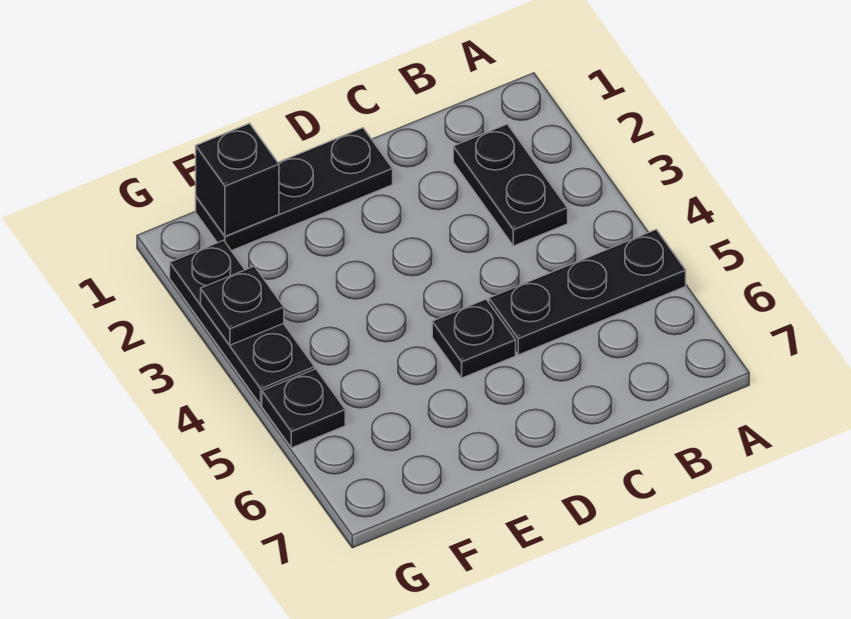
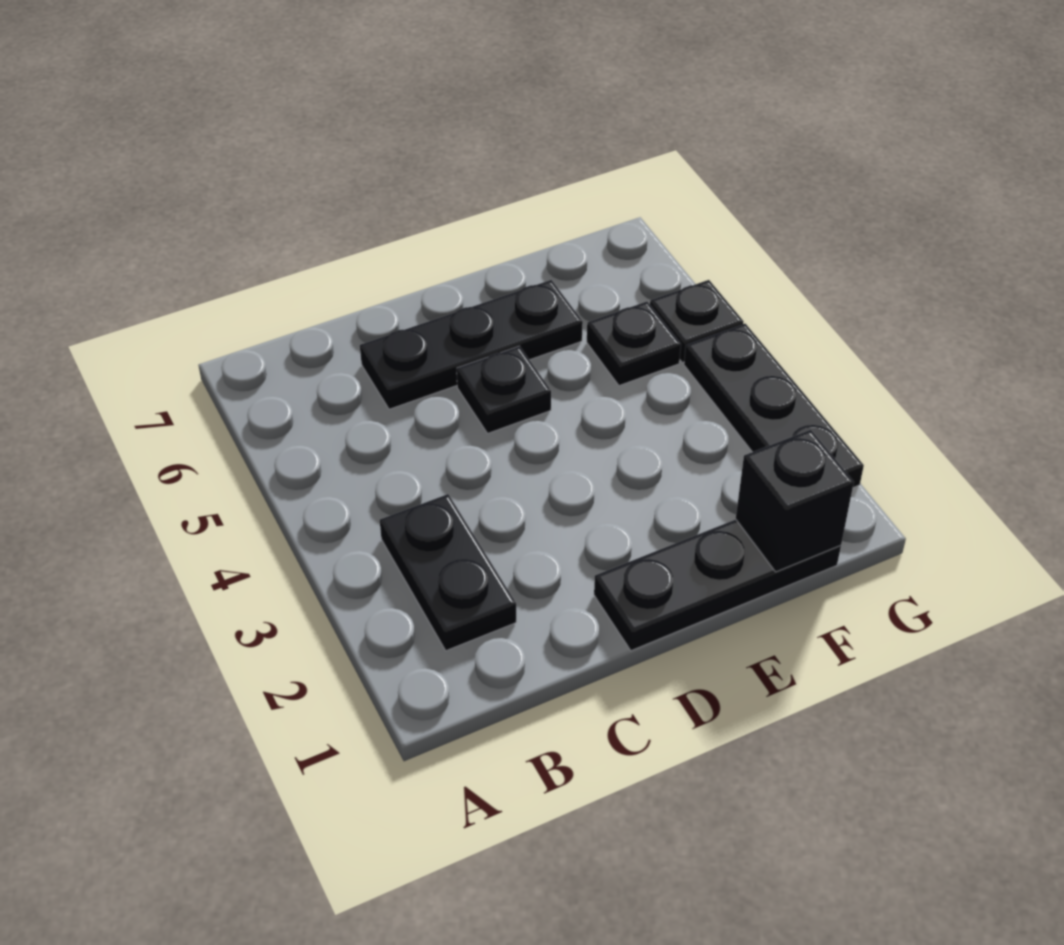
black 1x3 plate [489,229,686,355] -> black 1x3 plate moved to [360,280,583,409]
black 1x1 plate [201,266,284,345] -> black 1x1 plate moved to [587,302,681,386]

